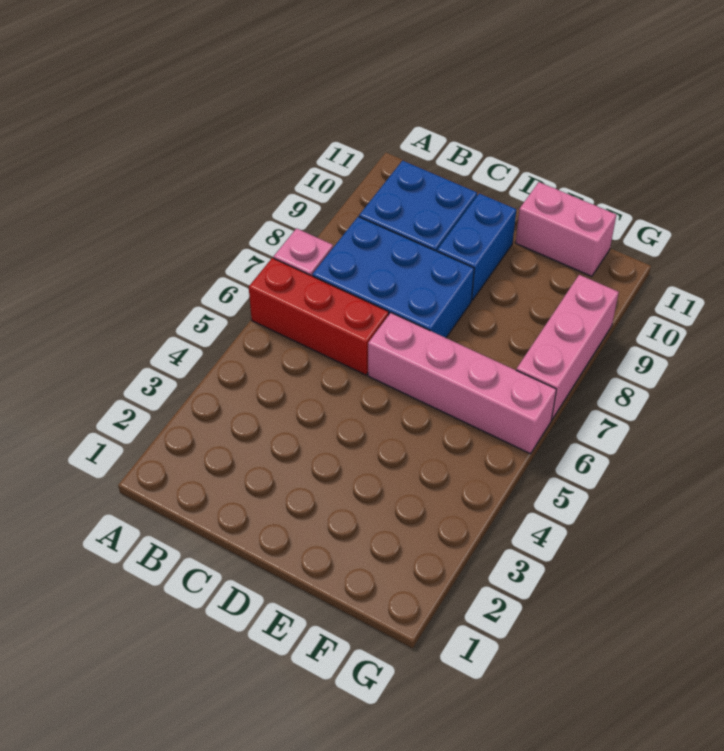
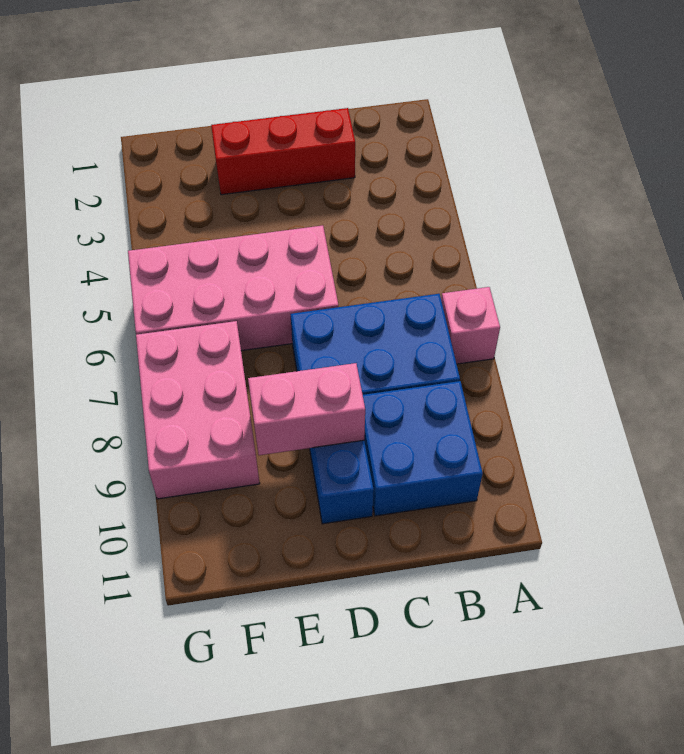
red 1x3 brick [249,258,389,375] -> red 1x3 brick moved to [211,108,355,195]
pink 1x4 brick [368,313,556,454] -> pink 2x4 brick [128,225,338,351]
pink 1x2 brick [515,182,616,276] -> pink 1x2 brick moved to [248,363,365,455]
pink 1x3 brick [516,275,619,420] -> pink 2x3 brick [136,321,260,499]

